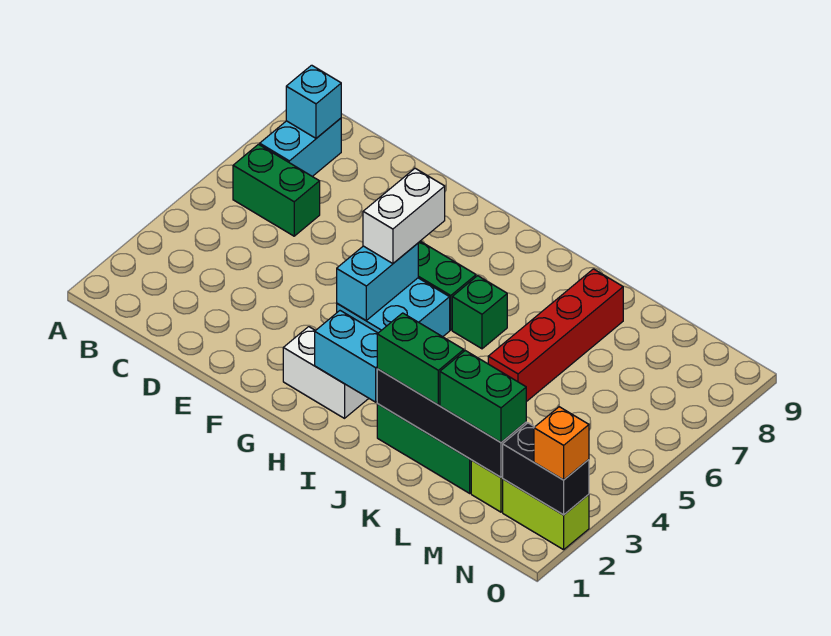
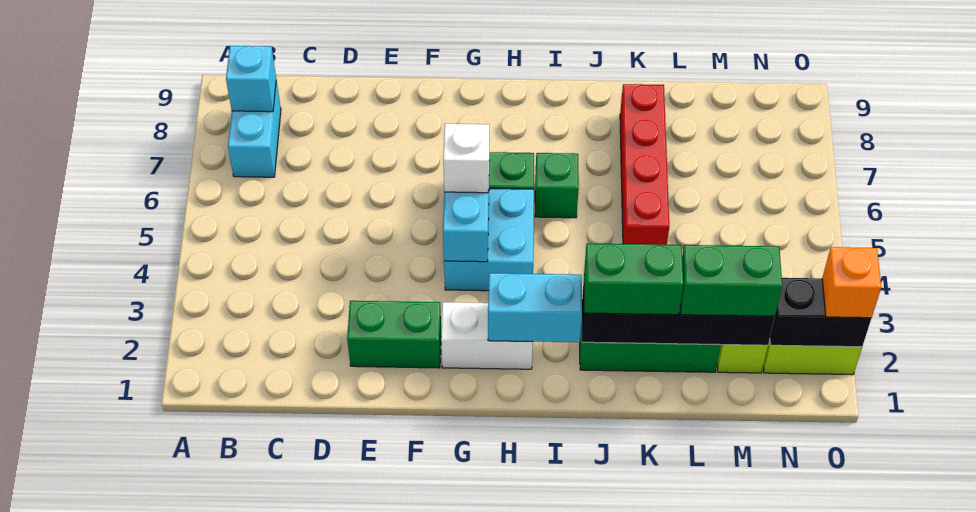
green 1x2 brick [233,144,320,236] -> green 1x2 brick moved to [347,301,441,368]
white 1x2 brick [363,168,445,263] -> white 1x1 brick [443,124,489,193]

